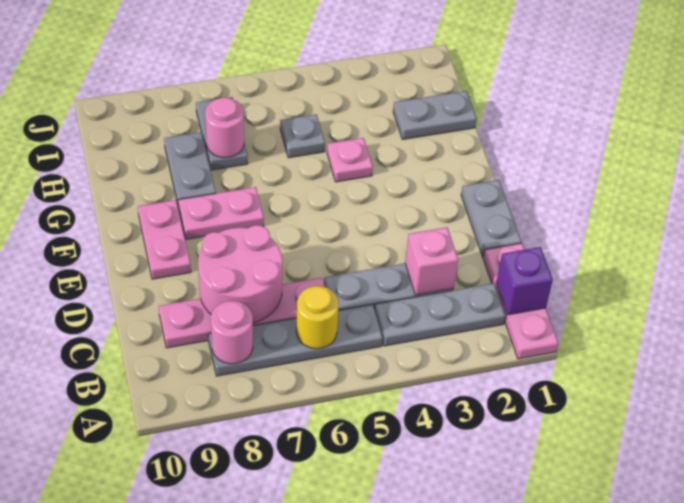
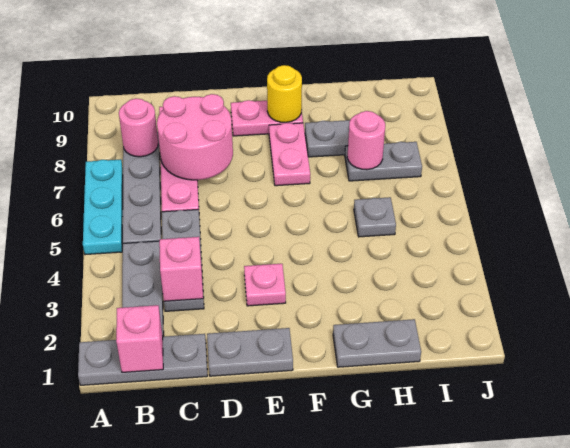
pink 1x3 plate [483,243,559,359] -> grey 1x3 plate [78,334,208,385]
none -> cyan 1x3 plate [83,159,123,255]
purple 1x1 brick [496,247,553,315] -> pink 1x1 brick [116,305,163,372]
yellow 1x1 round brick [296,286,339,349] -> yellow 1x1 round brick moved to [267,65,302,122]
pink 1x1 plate [327,138,373,182] -> pink 1x1 plate moved to [244,264,286,306]
grey 1x2 plate [393,91,477,140] -> grey 1x2 plate turned to [333,319,421,367]

